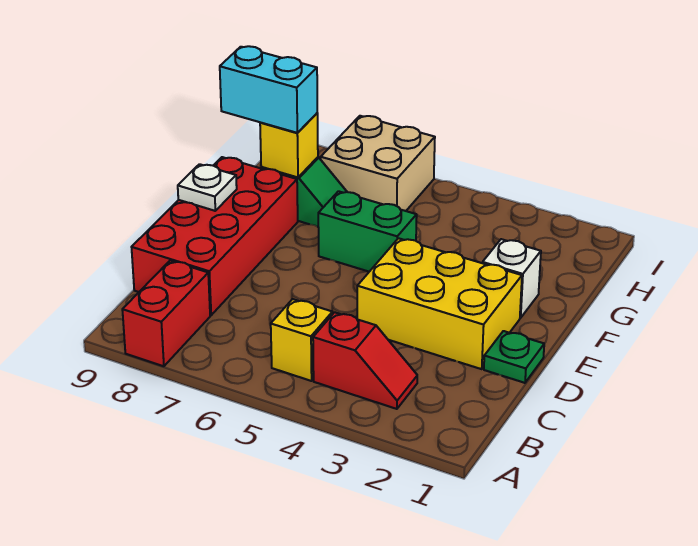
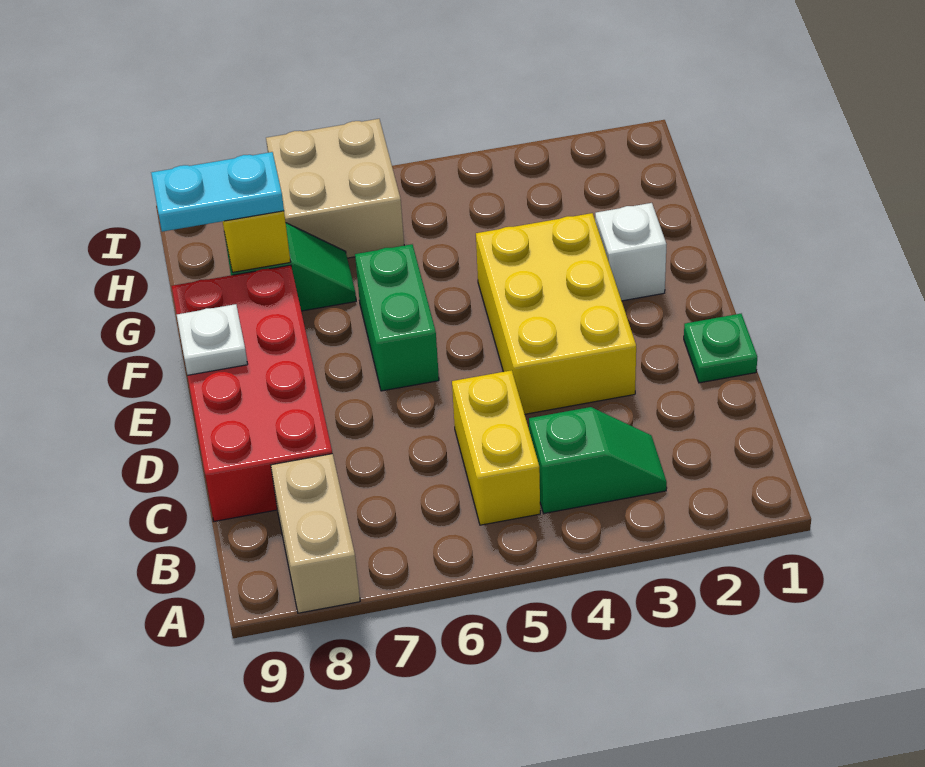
red 1x2 brick [122,261,210,366] -> tan 1x2 brick [271,454,360,613]
red 1x2 slope [313,312,417,409] -> green 1x2 slope [529,407,667,513]
yellow 1x1 brick [271,299,332,381] -> yellow 1x2 brick [452,370,540,525]
yellow 2x3 brick [357,238,522,369] -> yellow 2x3 brick turned to [476,213,636,414]
green 1x2 brick [318,191,417,272] -> green 1x2 brick turned to [355,244,439,391]
cyan 1x2 brick [220,46,317,133] -> cyan 1x2 plate [151,152,284,232]

